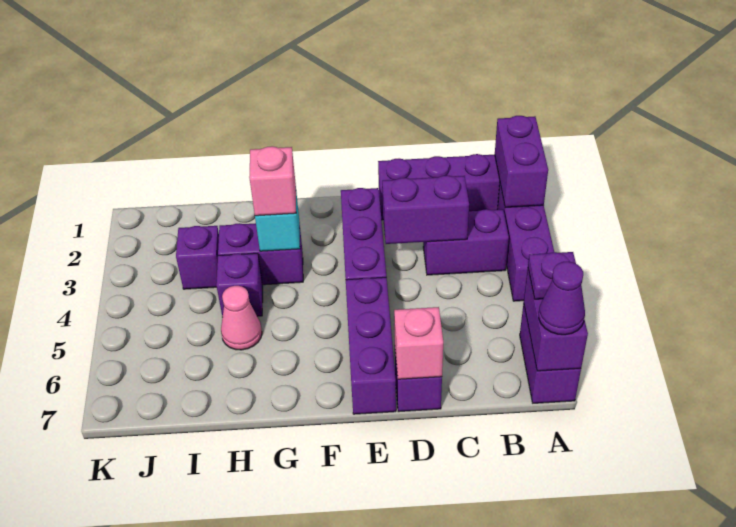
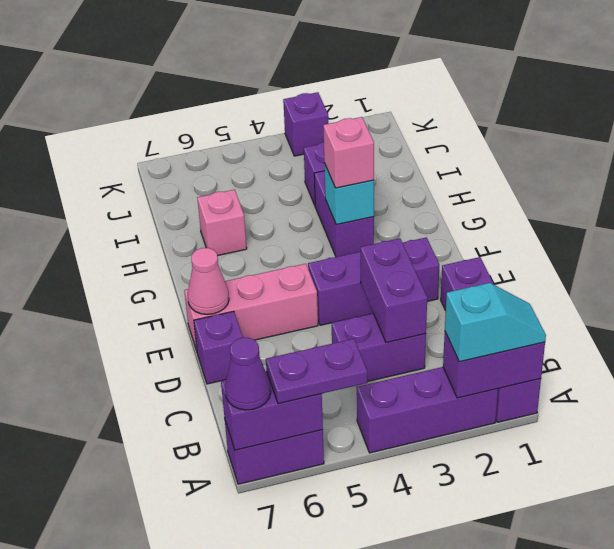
none -> cyan 1x2 slope [445,283,546,362]
purple 1x1 plate [528,252,576,299] -> purple 1x2 plate [266,339,367,404]
purple 1x2 brick [423,209,509,275] -> purple 1x2 brick turned to [332,313,426,382]
pink 1x1 brick [394,307,443,379] -> pink 1x1 brick moved to [197,190,247,256]
purple 1x3 brick [346,277,396,414] -> pink 1x3 brick [184,264,318,351]
purple 1x1 brick [216,253,263,317] -> purple 1x1 brick moved to [283,92,329,156]
pink 1x1 cone [221,286,262,350] -> pink 1x1 cone moved to [188,248,229,314]

